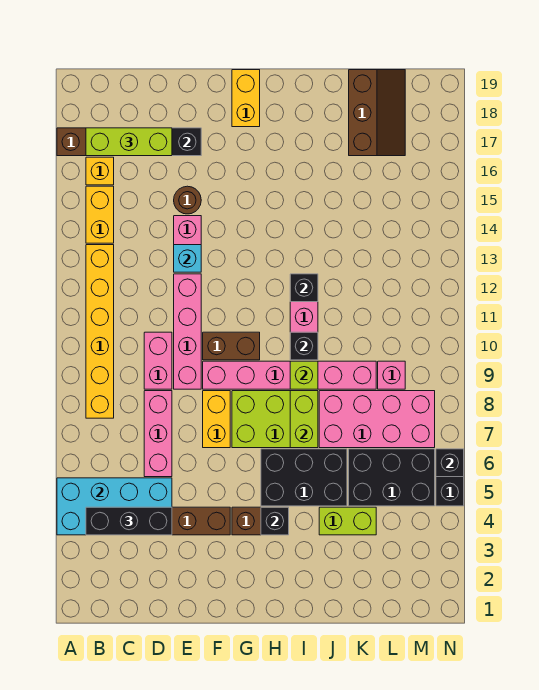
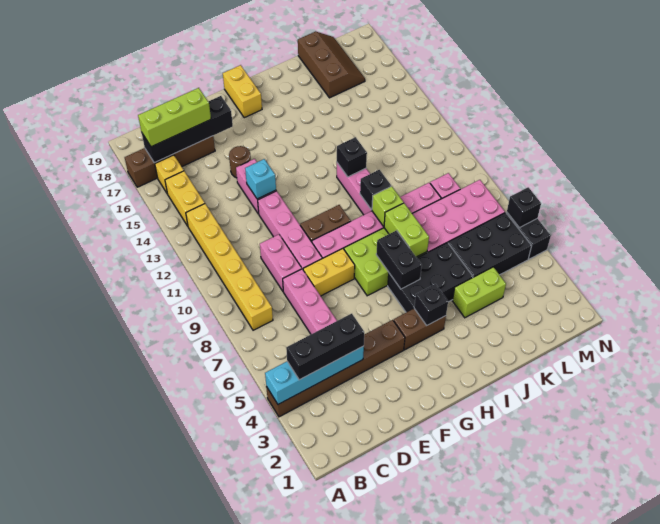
cyan 2x4 brick [57,478,172,535] -> cyan 1x4 brick [265,346,364,404]
yellow 1x2 brick [203,391,230,448] -> yellow 1x2 brick turned to [303,249,355,296]
none -> black 1x2 brick [376,230,422,289]

